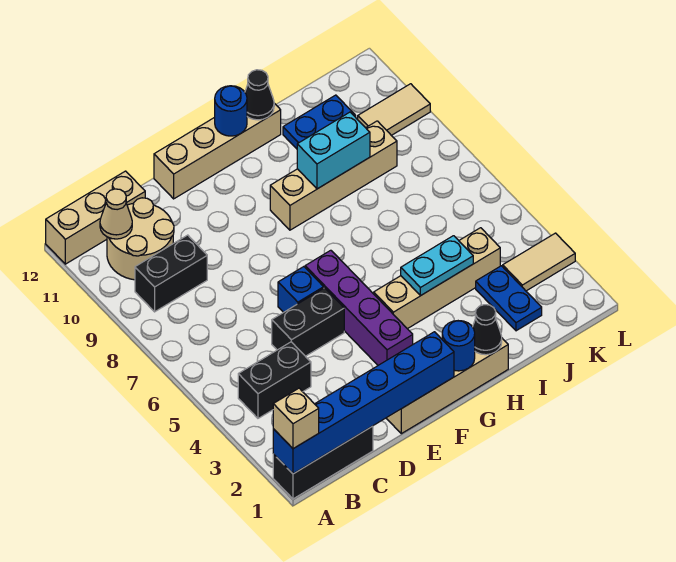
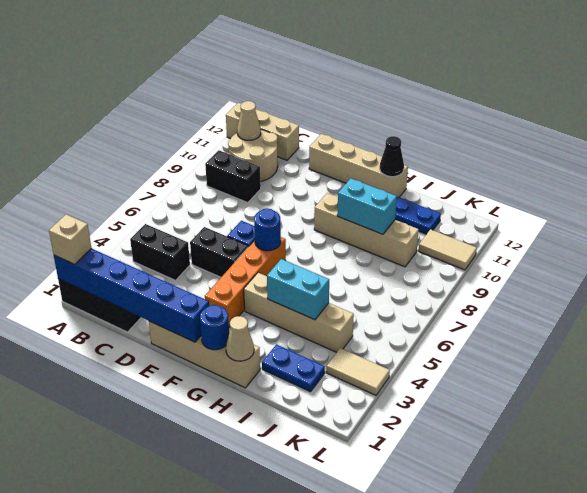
purple 1x4 brick [305,250,413,365] -> orange 1x4 brick [205,237,286,327]
blue 1x1 round brick [215,86,247,136] -> blue 1x1 round brick moved to [254,208,281,251]
black 1x1 cone [473,305,502,355] -> tan 1x1 cone [226,316,254,361]
cyan 1x2 plate [401,236,473,296] -> cyan 1x2 brick [267,259,329,320]
blue 1x2 plate [476,266,542,331] -> blue 1x2 plate turned to [262,344,325,392]

